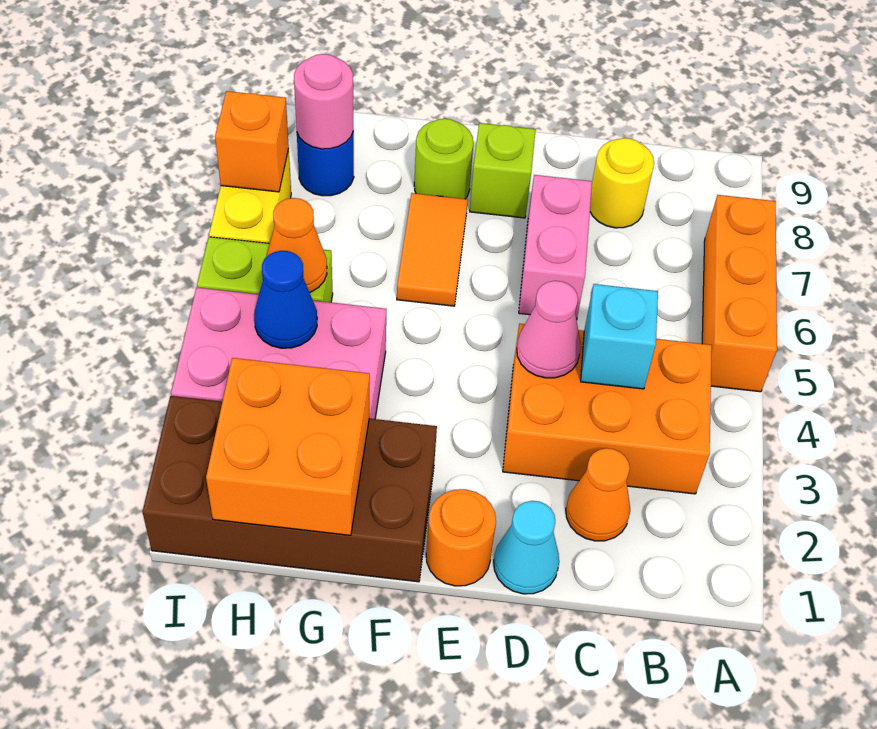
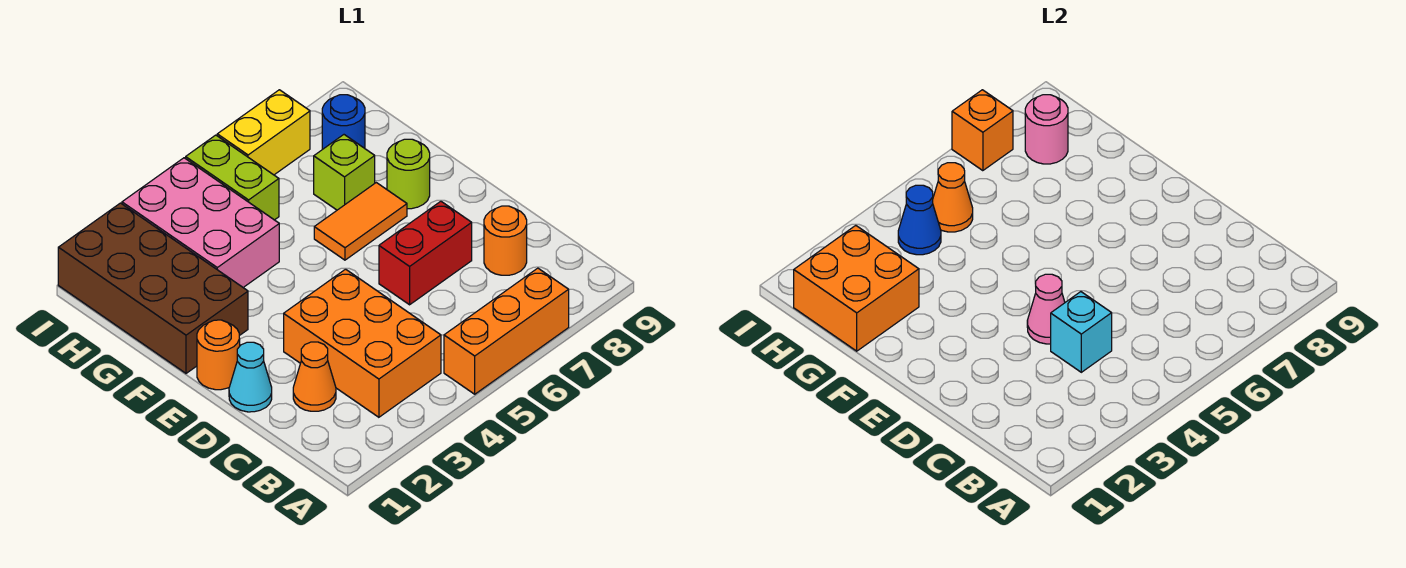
yellow 1x1 round brick [590,138,654,228] -> orange 1x1 round brick [484,206,527,275]
pink 1x2 brick [519,175,592,320] -> red 1x2 brick [379,201,472,305]
lime 1x1 brick [470,123,536,218] -> lime 1x1 brick moved to [314,135,375,210]

